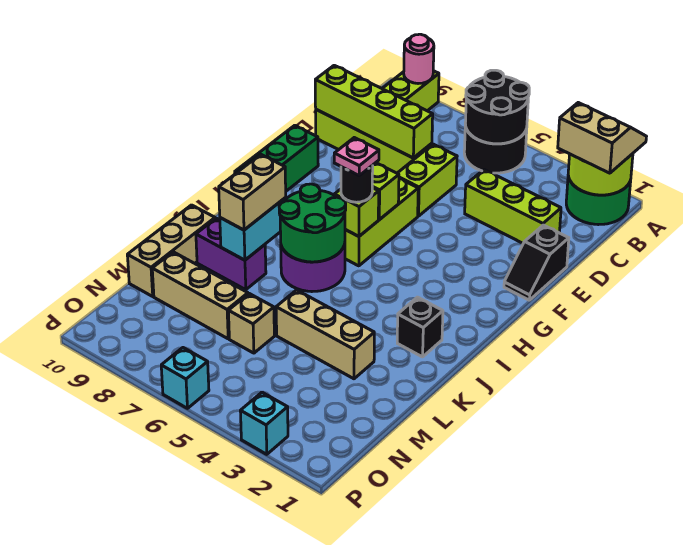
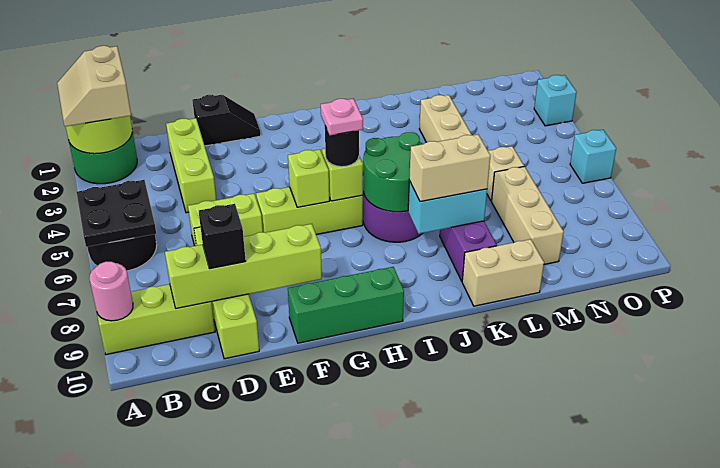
black 2x2 round brick [465,70,529,144] -> black 2x2 plate [77,180,156,247]
lime 1x4 brick [315,65,433,158] -> lime 1x4 brick turned to [165,224,322,309]
black 1x1 brick [397,297,443,357] -> black 1x1 brick moved to [199,204,246,269]
tan 1x3 brick [127,205,215,296] -> tan 1x2 brick [462,239,544,306]

